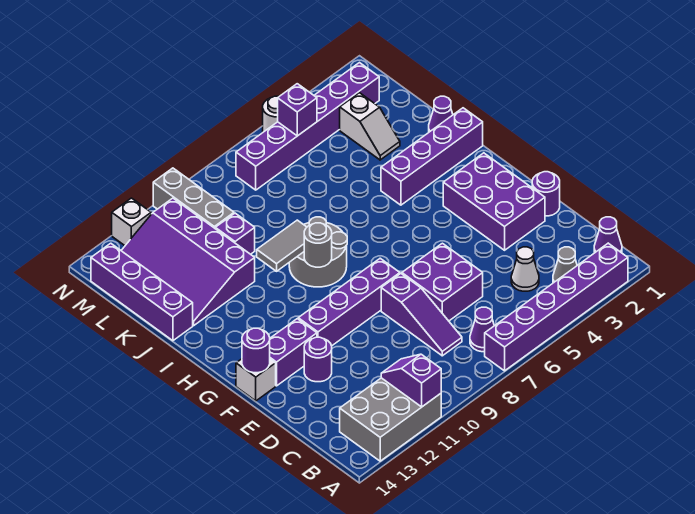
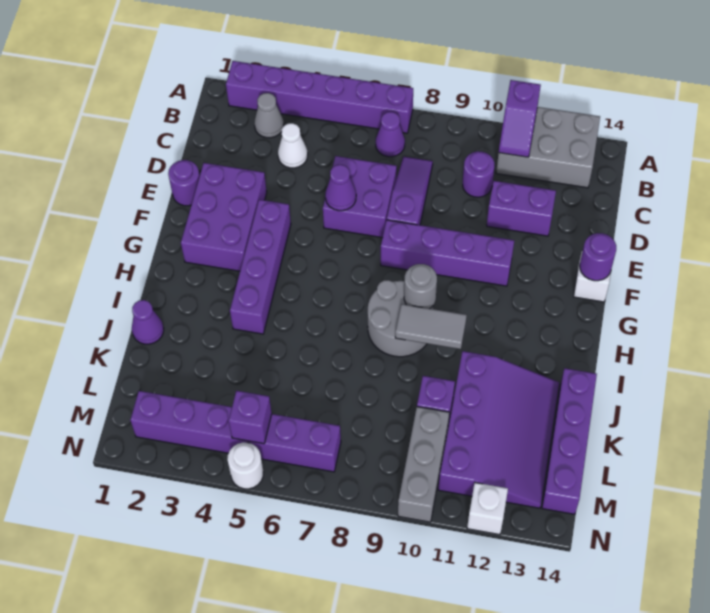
purple 1x1 cone [594,217,622,253] -> purple 1x1 cone moved to [325,165,356,211]
purple 1x1 round brick [304,337,332,382] -> purple 1x1 round brick moved to [463,151,494,197]
purple 1x2 brick [270,319,317,386] -> purple 1x2 brick moved to [487,181,556,236]
purple 1x4 brick [381,108,483,205] -> purple 1x4 brick turned to [230,200,291,334]
white 1x2 slope [340,93,400,160] -> none

